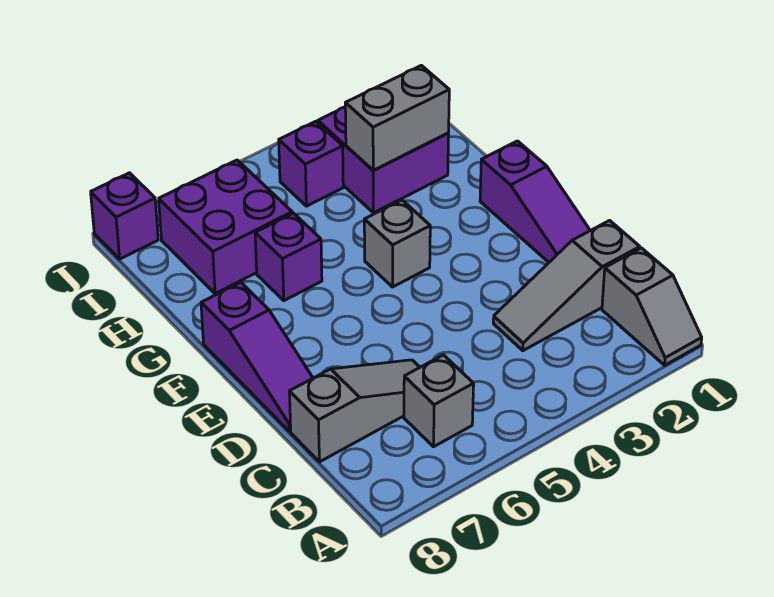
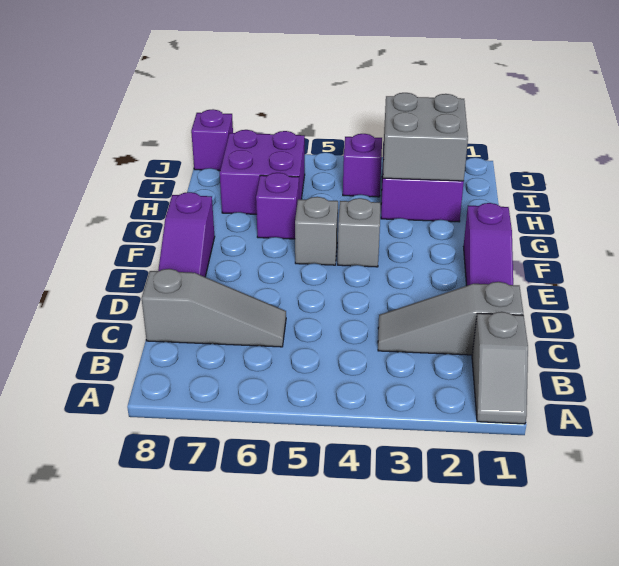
grey 1x1 brick [404,355,474,447] -> grey 1x1 brick moved to [295,197,338,265]
grey 1x2 brick [345,65,449,170] -> grey 2x2 brick [383,93,468,181]

